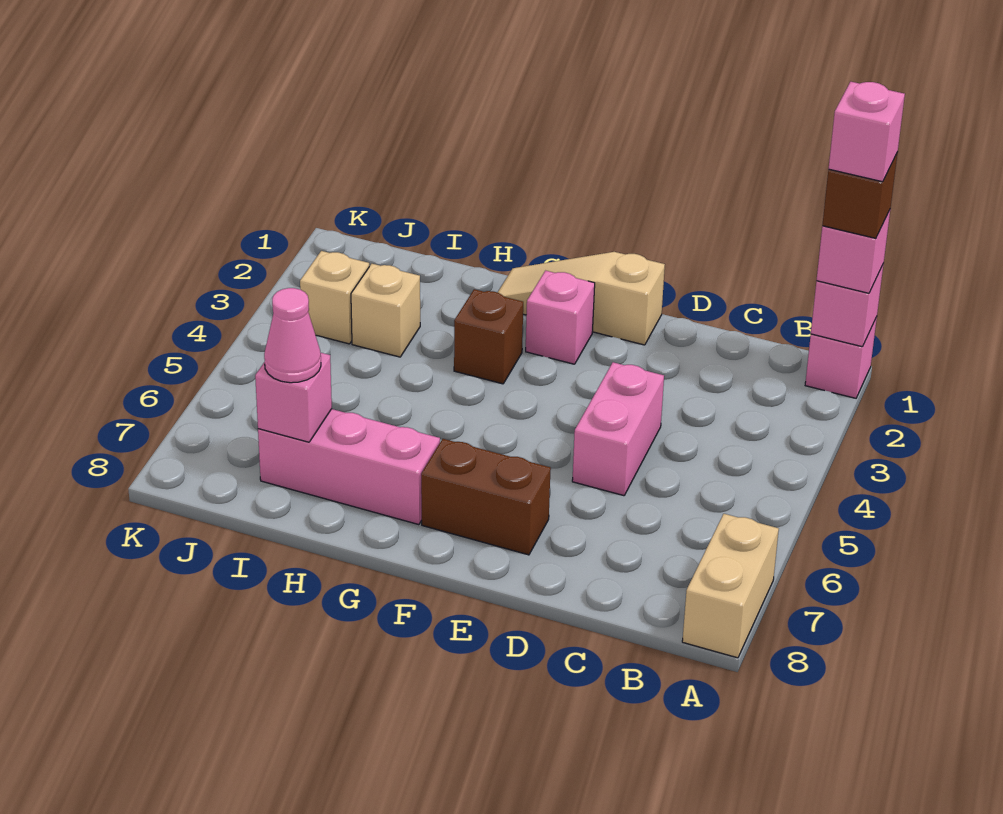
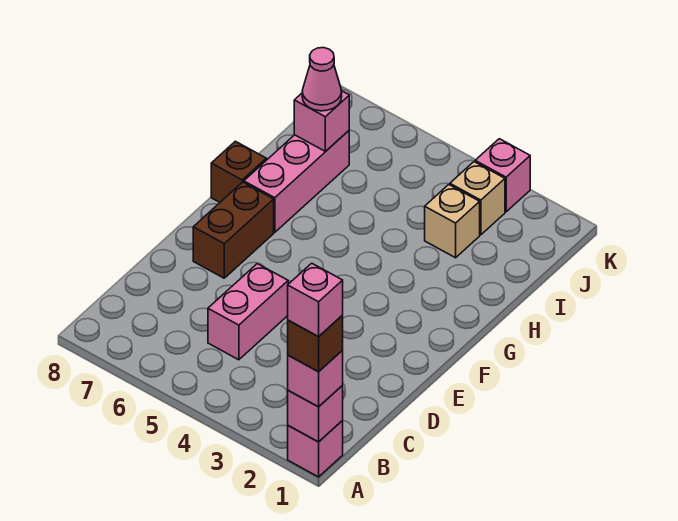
tan 1x2 brick [682,514,779,658] -> none
pink 1x2 brick [572,362,664,496] -> pink 1x2 brick turned to [208,264,288,360]
tan 1x3 slope [498,252,665,345] -> none
pink 1x1 brick [526,271,595,364] -> pink 1x1 brick moved to [475,139,530,212]
brown 1x1 brick [454,289,523,384] -> brown 1x1 brick moved to [211,141,266,202]

